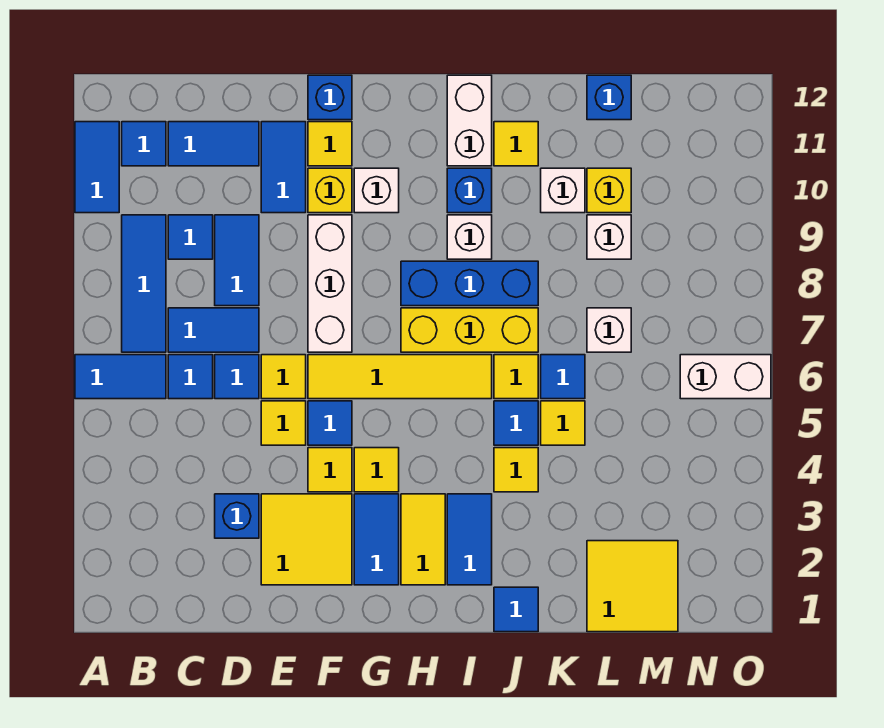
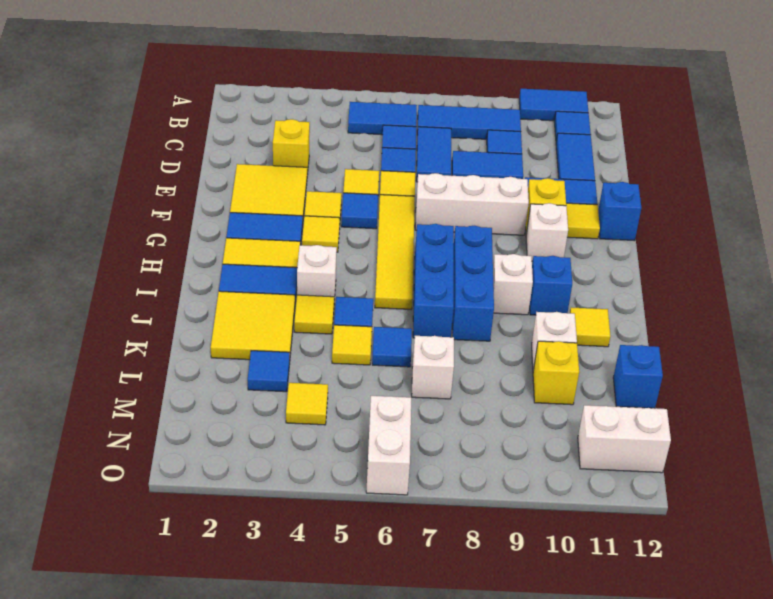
blue 1x2 tile [75,355,166,399] -> blue 1x2 tile turned to [348,102,417,135]
blue 1x1 brick [215,494,259,538] -> yellow 1x1 brick [273,119,310,175]
yellow 1x3 brick [401,308,538,352] -> blue 1x3 brick [413,224,454,338]
white 1x2 brick [447,75,492,166] -> white 1x2 brick moved to [578,405,671,473]
blue 1x1 tile [494,587,538,632] -> blue 1x1 tile moved to [248,351,290,392]
yellow 1x1 tile [494,355,538,399] -> yellow 1x1 tile moved to [286,383,328,425]
yellow 2x2 tile [587,541,678,632] -> yellow 2x2 tile moved to [211,291,295,360]
white 1x1 brick [587,215,631,259] -> white 1x1 brick moved to [297,245,337,300]

